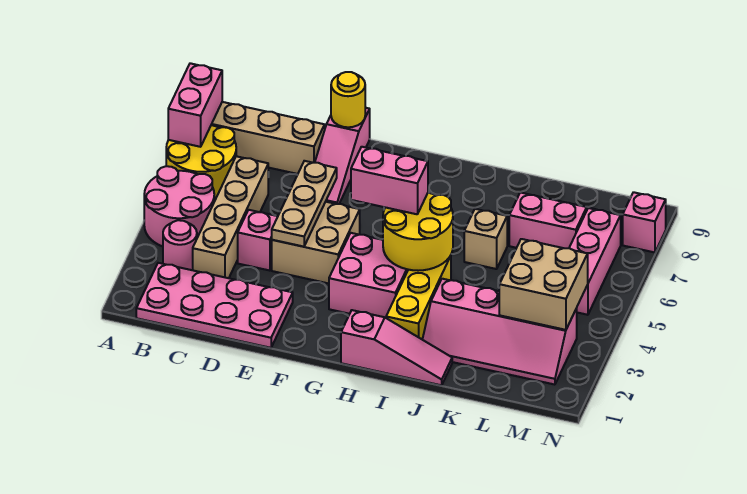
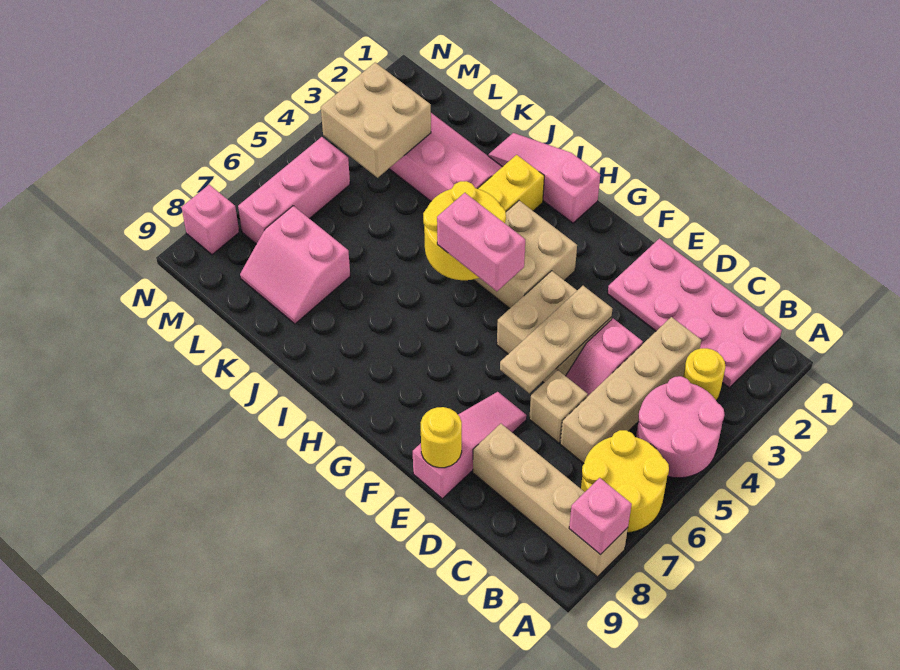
pink 1x2 brick [168,63,222,147] -> pink 1x1 brick [569,478,632,554]
pink 1x1 round brick [163,220,197,270] -> yellow 1x1 round brick [683,348,725,400]
pink 2x2 brick [329,233,408,318] -> tan 2x2 brick [473,201,577,308]
tan 1x1 brick [464,209,507,269] -> tan 1x1 brick moved to [529,370,588,443]

